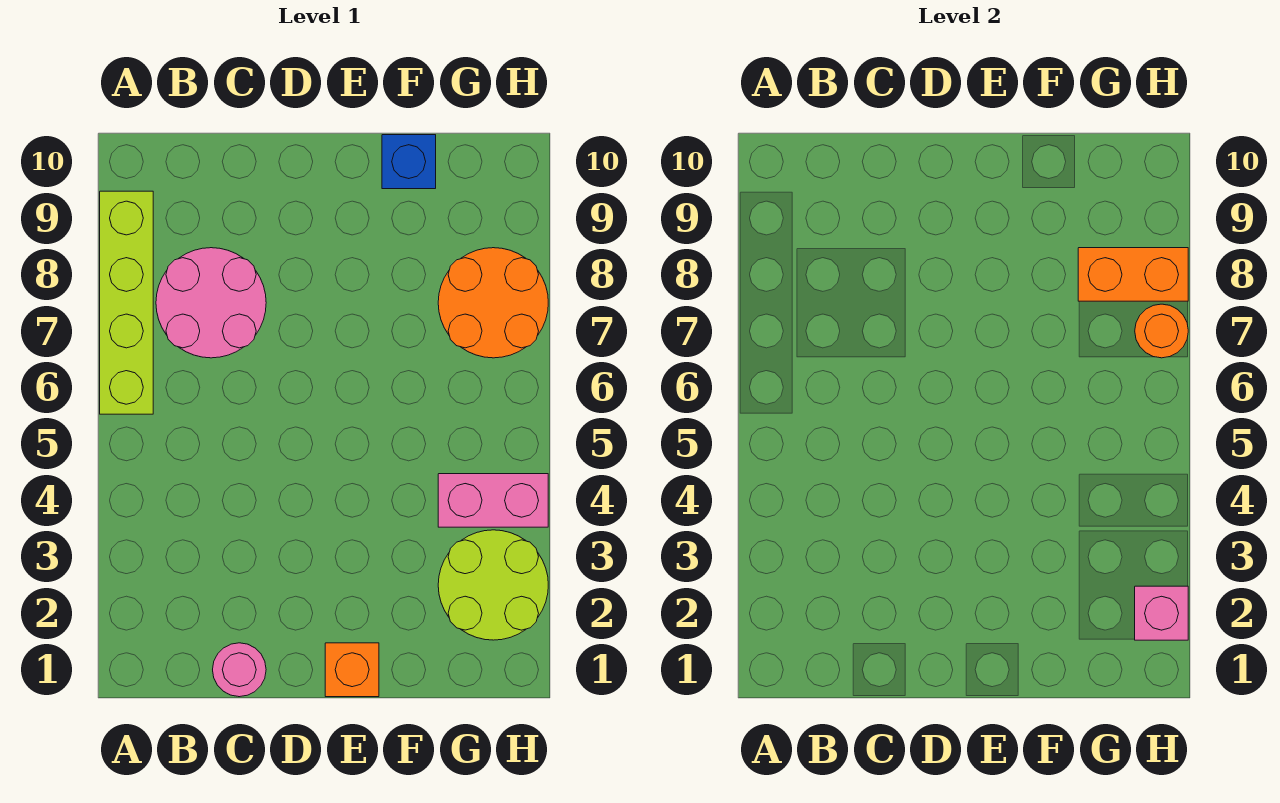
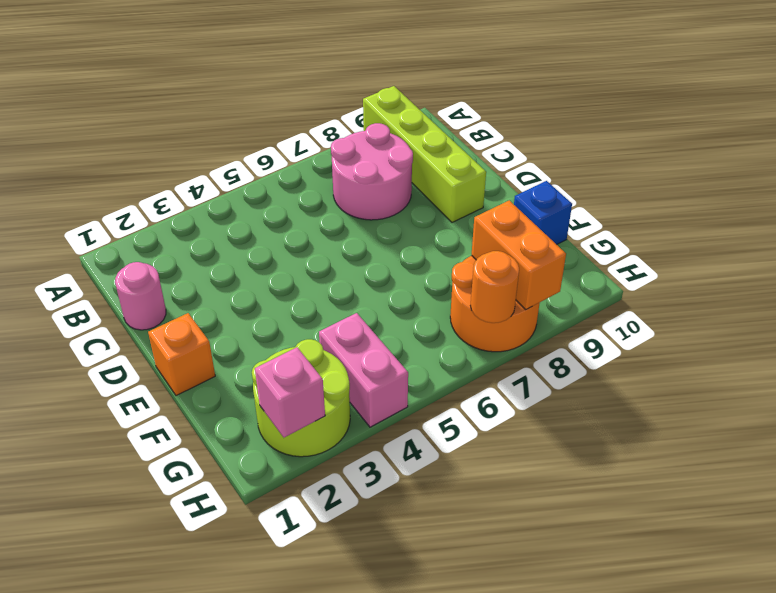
lime 1x4 brick [100,191,153,414] -> lime 1x4 brick turned to [363,86,486,222]

